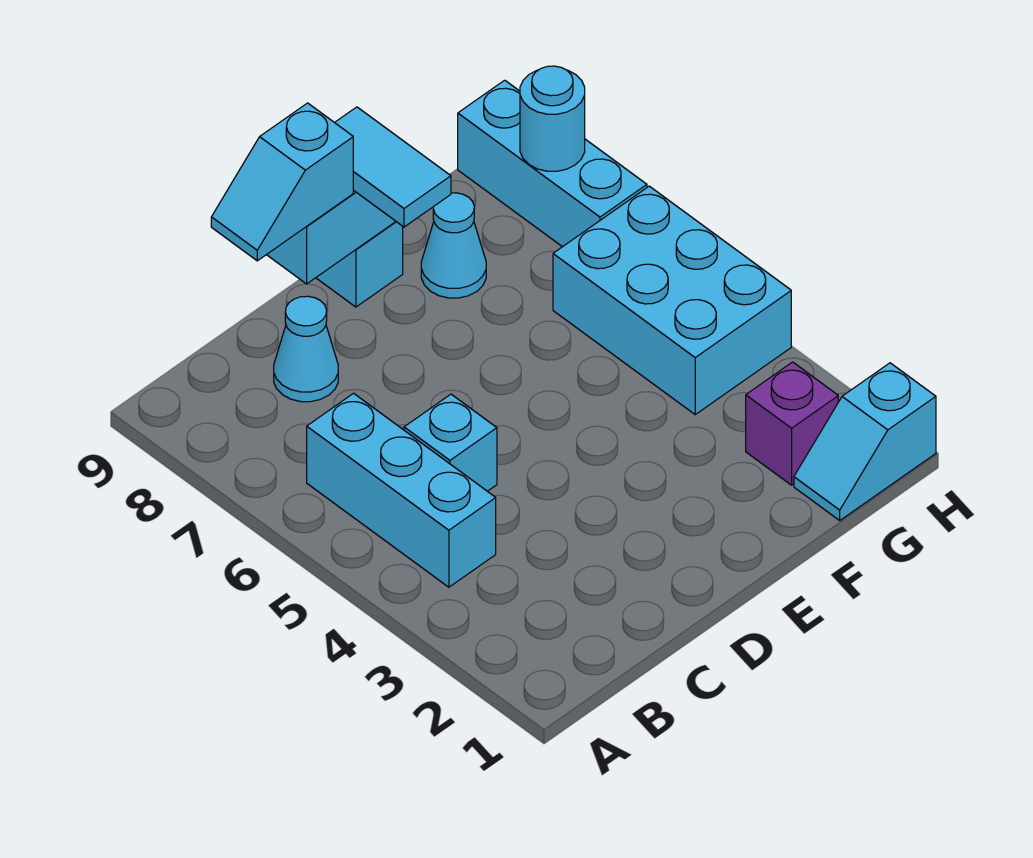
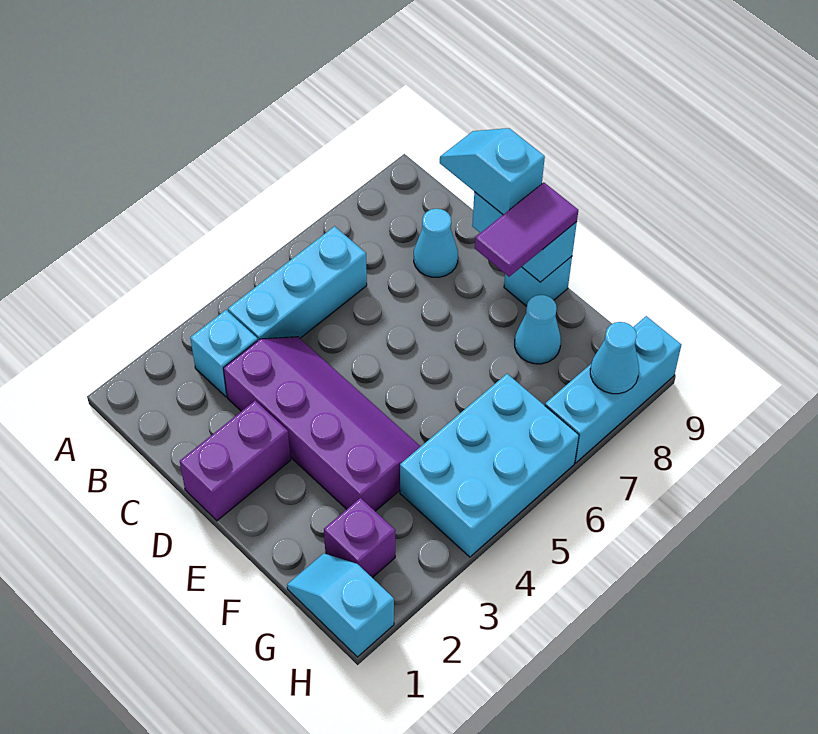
none -> purple 2x4 slope [223,337,421,511]
cyan 1x1 brick [404,394,497,491] -> cyan 1x1 brick moved to [190,310,258,397]
none -> purple 1x2 brick [180,401,291,521]
cyan 1x2 tile [335,107,451,227] -> purple 1x2 tile [475,182,578,277]
cyan 1x1 round brick [520,66,585,171] -> cyan 1x1 cone [590,322,639,394]

